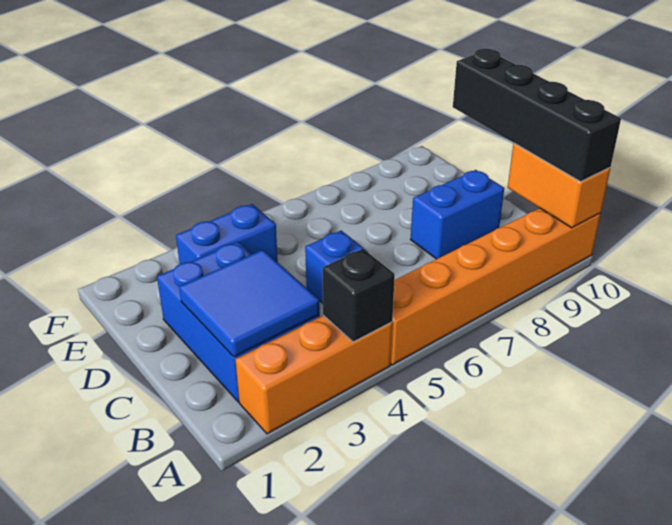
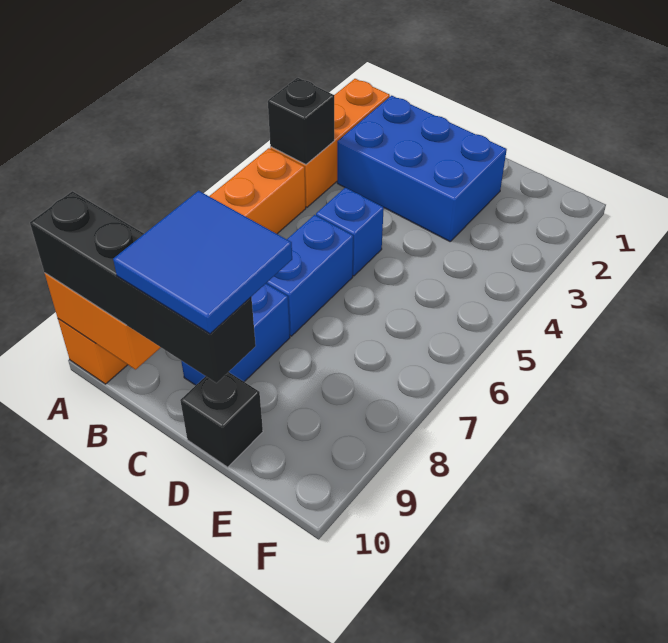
blue 2x2 tile [179,250,320,357] -> blue 2x2 tile moved to [113,191,292,334]
none -> black 1x1 brick [180,372,263,467]
blue 1x2 brick [176,204,278,264] -> blue 1x2 brick moved to [266,215,353,336]

